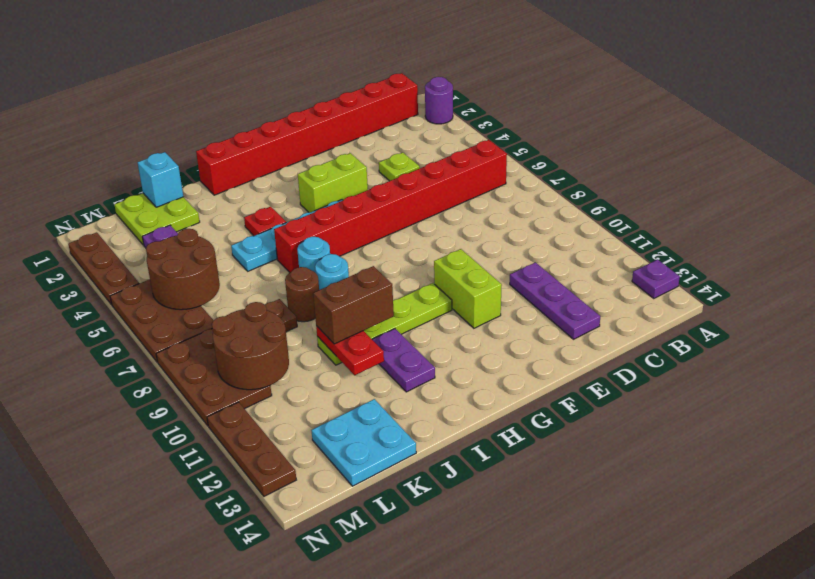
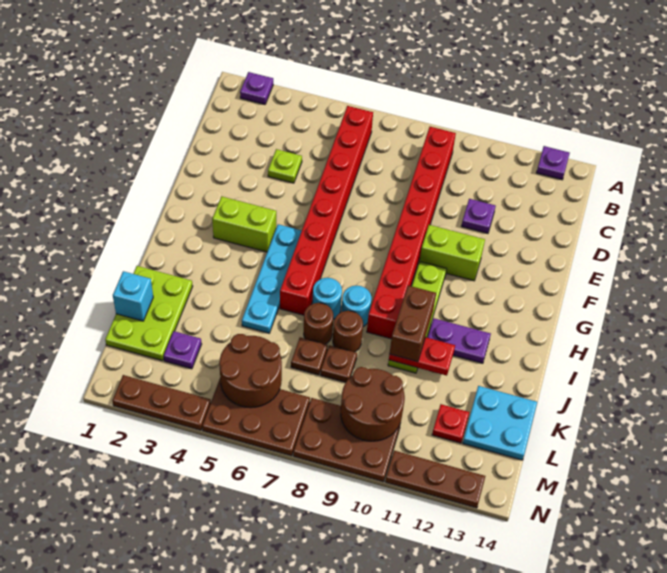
purple 1x1 round brick [425,77,453,124] -> purple 1x1 plate [240,72,273,104]
red 1x8 brick [196,73,418,195] -> red 1x8 brick moved to [367,127,456,339]
purple 1x3 plate [510,262,600,339] -> purple 1x1 plate [462,199,495,233]
lime 1x2 brick [298,153,368,213] -> lime 1x2 brick turned to [212,196,276,252]
red 1x1 plate [244,207,286,236] -> red 1x1 plate moved to [432,404,469,443]
none -> brown 1x1 round brick [304,303,333,344]
lime 2x2 plate [114,193,200,245] -> lime 2x3 plate [105,266,193,361]
none -> brown 1x1 plate [291,337,328,375]

